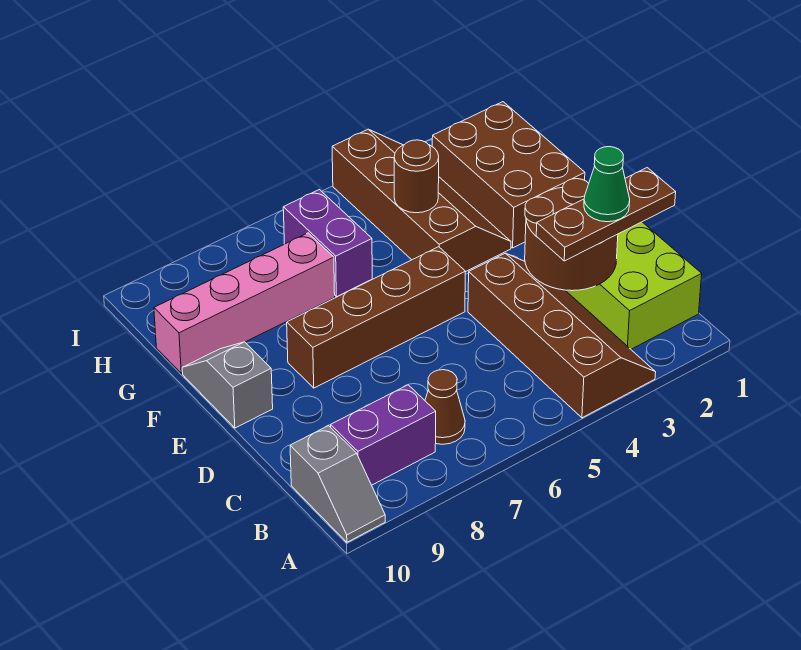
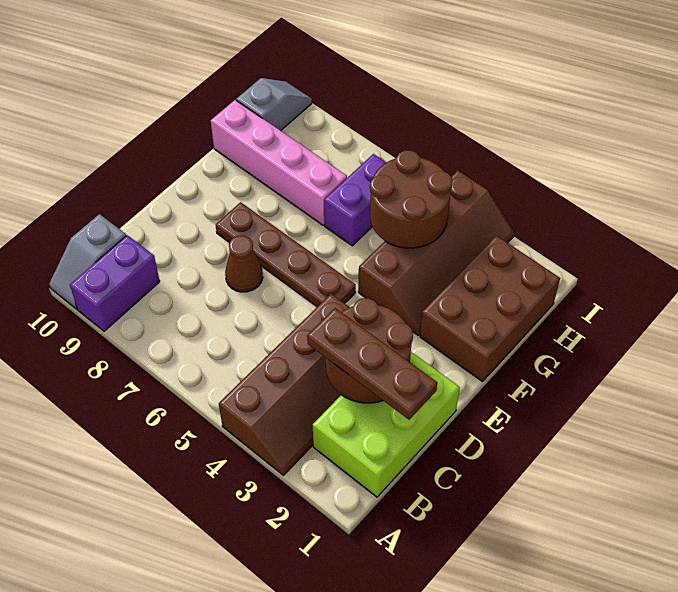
brown 1x1 cone [425,370,465,444] -> brown 1x1 cone moved to [225,235,263,292]
purple 1x2 brick [331,385,436,485] -> purple 1x2 brick turned to [70,235,160,331]
green 1x1 cone [584,147,630,222] -> none
brown 1x4 brick [287,247,466,388] -> brown 1x4 plate [216,202,356,307]
grey 1x2 slope [182,342,273,428] -> grey 1x2 slope moved to [236,78,312,131]
brown 1x1 round brick [394,140,439,213] -> brown 2x2 round brick [370,150,452,248]

